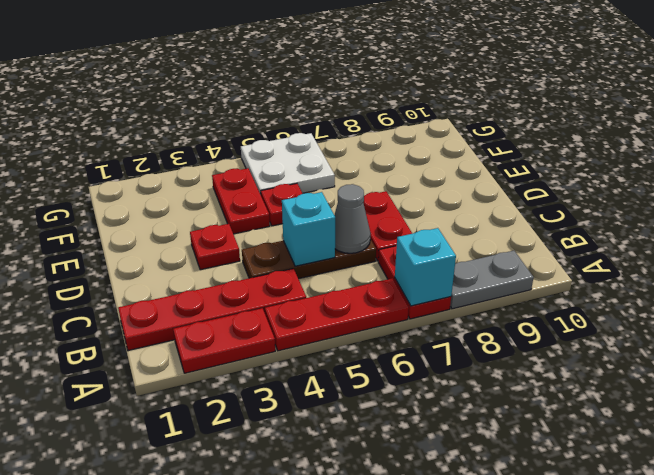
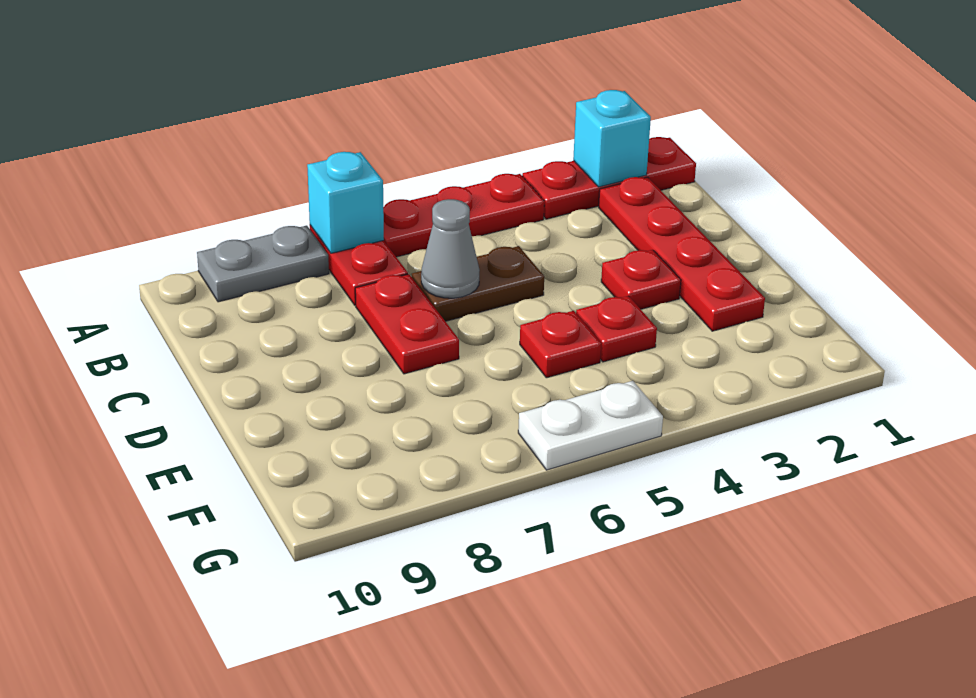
red 1x2 plate [173,308,275,373] -> red 1x3 plate [522,137,696,219]
red 1x4 plate [118,269,306,351] -> red 1x4 plate turned to [599,177,765,331]
brown 1x3 plate [242,239,376,279] -> brown 1x2 plate [412,246,544,321]
cyan 1x1 brick [282,192,335,266] -> cyan 1x1 brick moved to [573,90,651,187]
red 1x2 plate [212,168,270,234] -> red 1x1 plate [576,296,657,362]
white 2x2 plate [241,133,335,195] -> white 1x2 plate [518,381,663,470]

